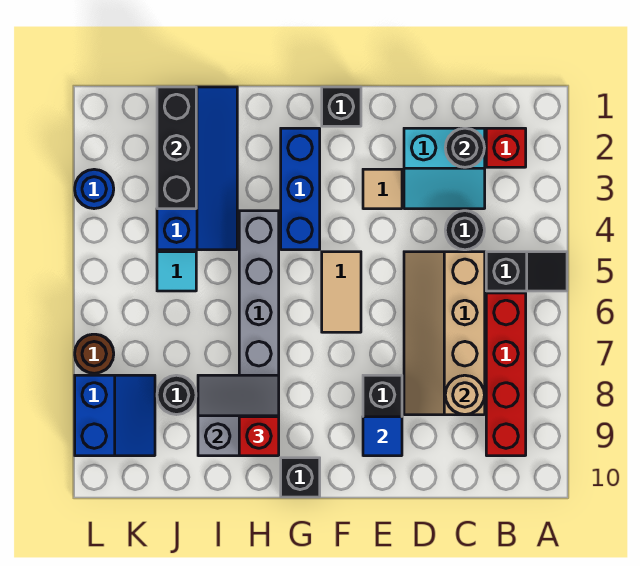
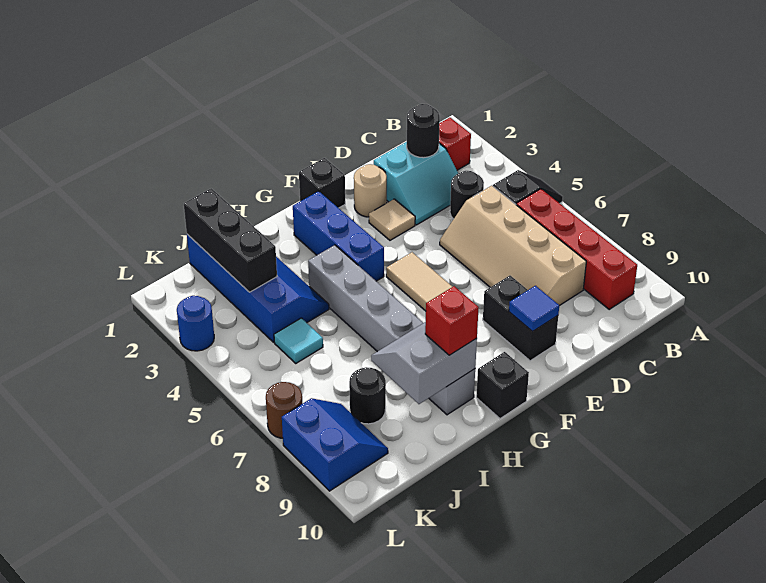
tan 1x1 round brick [445,375,484,415] -> tan 1x1 round brick moved to [354,164,387,217]

